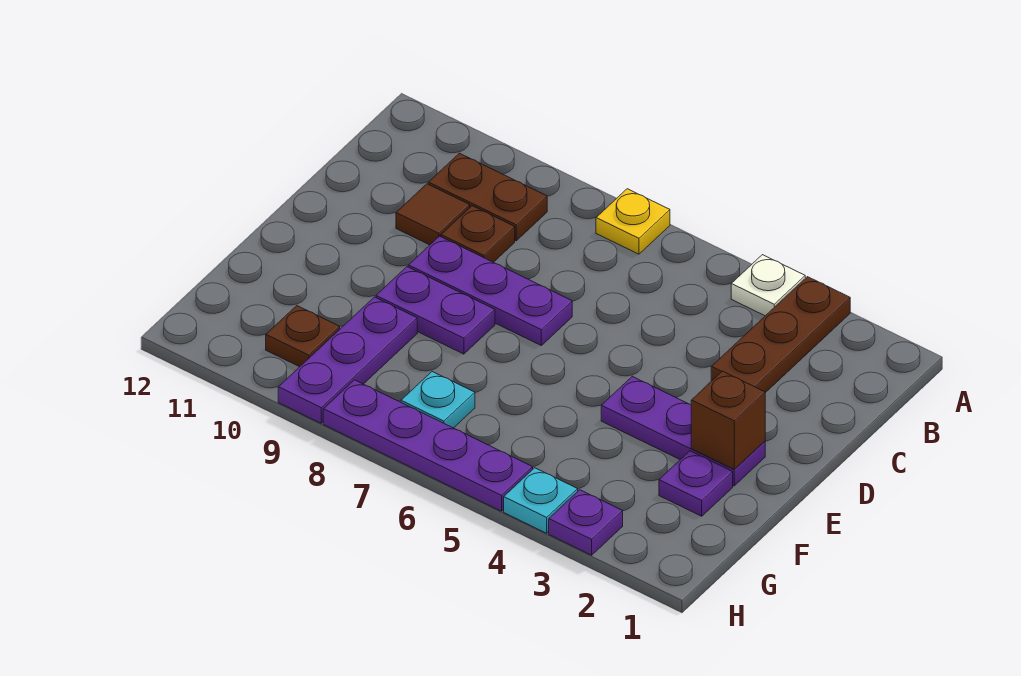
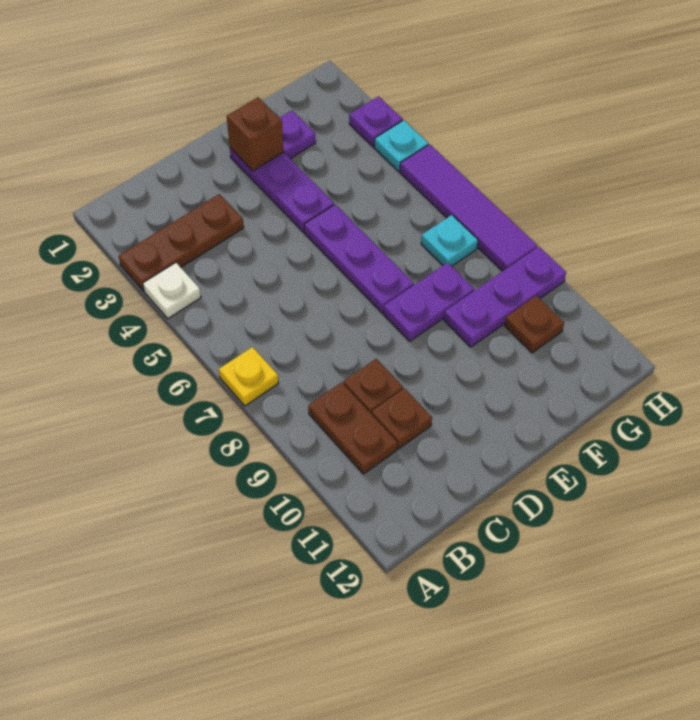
brown 1x1 tile [396,184,470,245] -> brown 1x1 plate [372,388,432,449]
purple 1x3 plate [408,236,572,345] -> purple 1x3 plate moved to [304,204,414,313]
purple 1x2 plate [376,267,495,354] -> purple 1x2 plate turned to [383,263,474,341]
purple 1x4 plate [323,380,533,511] -> purple 1x4 tile [400,144,537,271]

